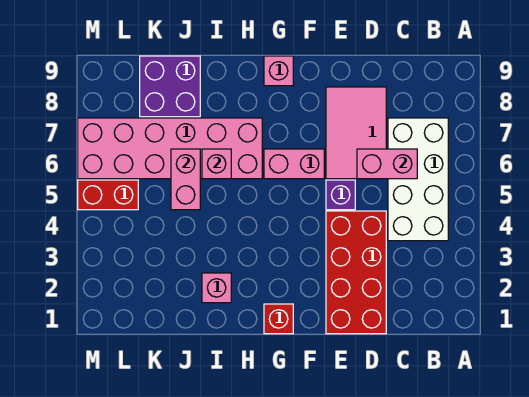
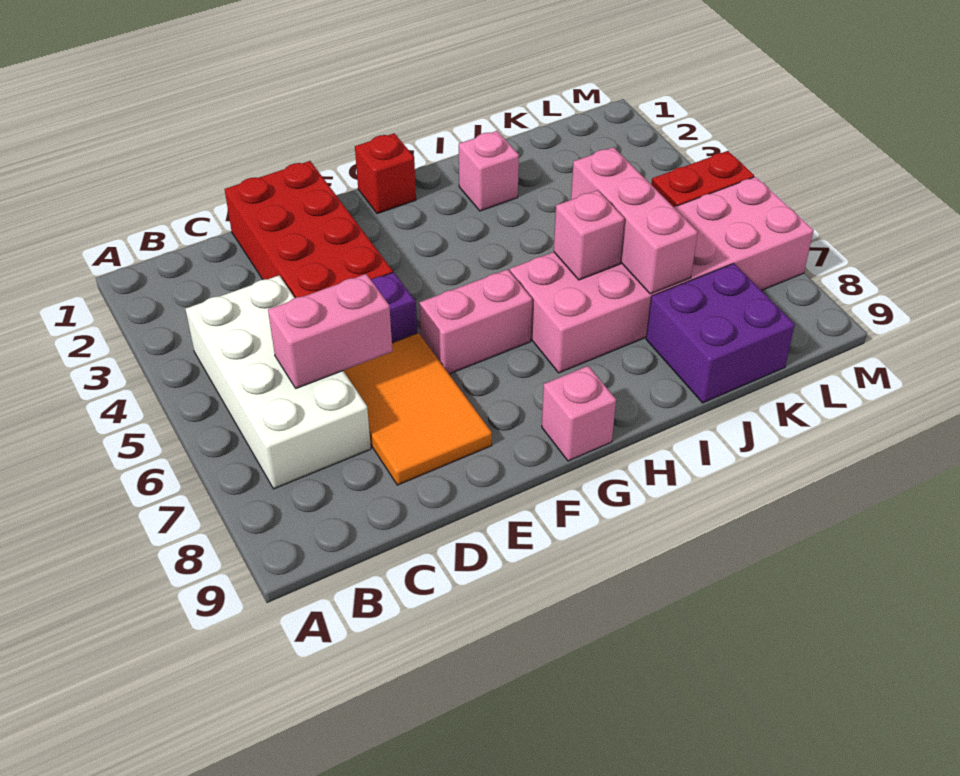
pink 2x3 tile [326,87,386,179] -> orange 2x3 tile [343,333,492,485]
pink 1x2 brick [171,149,200,210] -> pink 1x3 brick [571,147,698,294]

